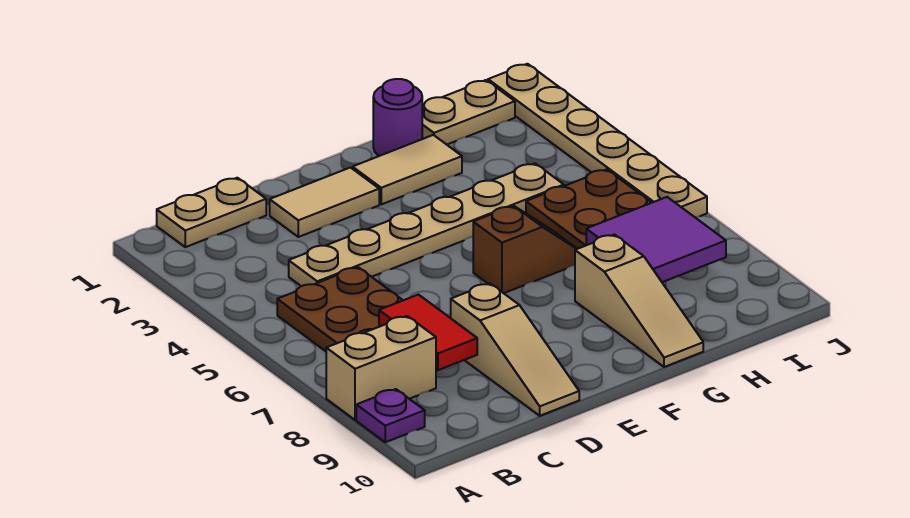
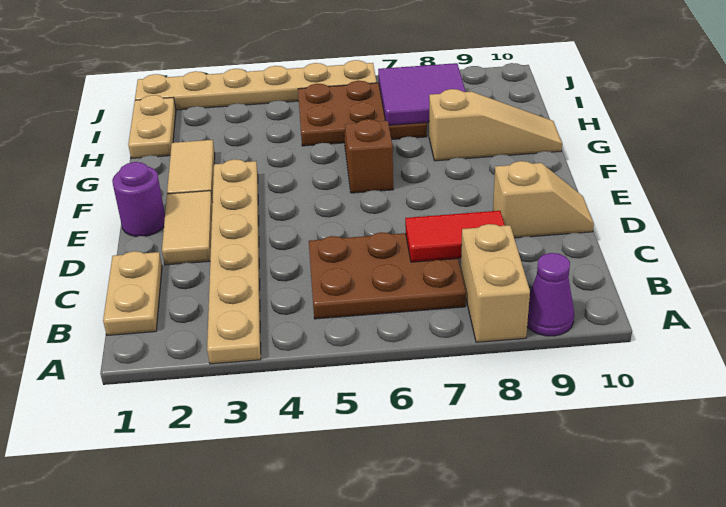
purple 1x1 plate [356,389,425,442] -> purple 1x1 cone [527,253,574,336]
tan 1x6 plate [289,163,564,286] -> tan 1x6 plate moved to [207,159,261,364]
tan 1x3 slope [451,284,579,416] -> tan 1x2 slope [493,161,594,238]
purple 1x1 round brick [373,79,422,156] -> purple 1x1 round brick moved to [112,162,165,237]

